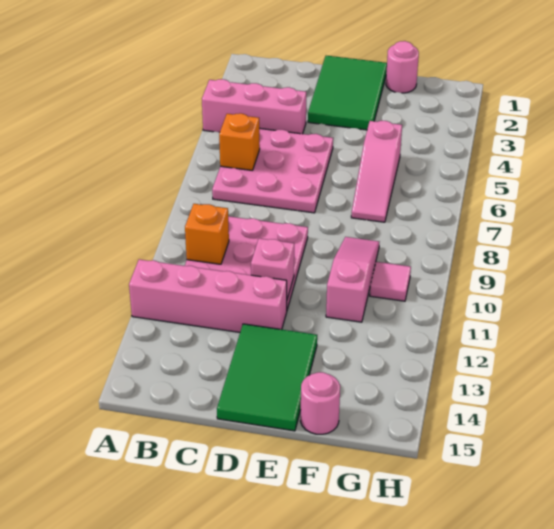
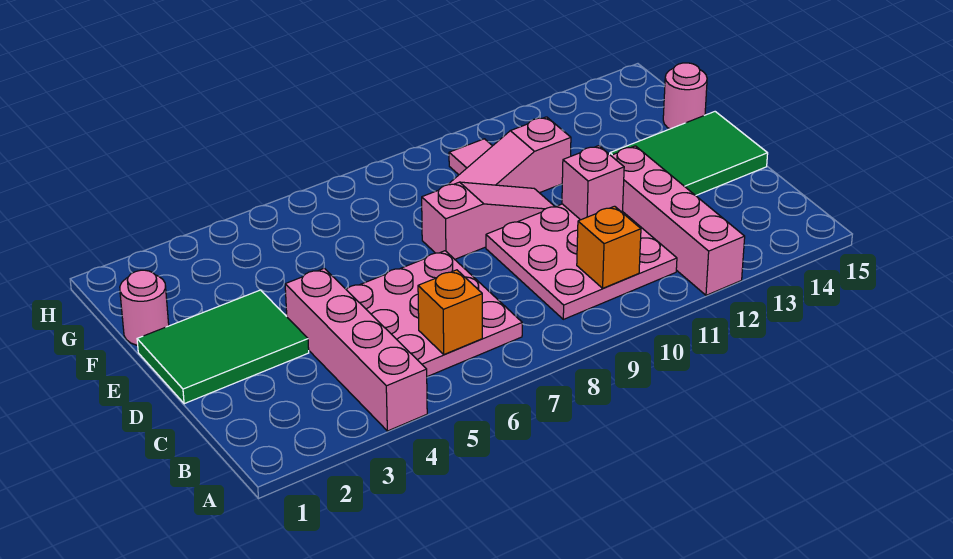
pink 1x3 brick [202,79,306,134] -> pink 1x4 brick [285,268,427,431]
pink 1x3 slope [351,121,402,222] -> pink 1x3 slope moved to [422,182,555,259]

